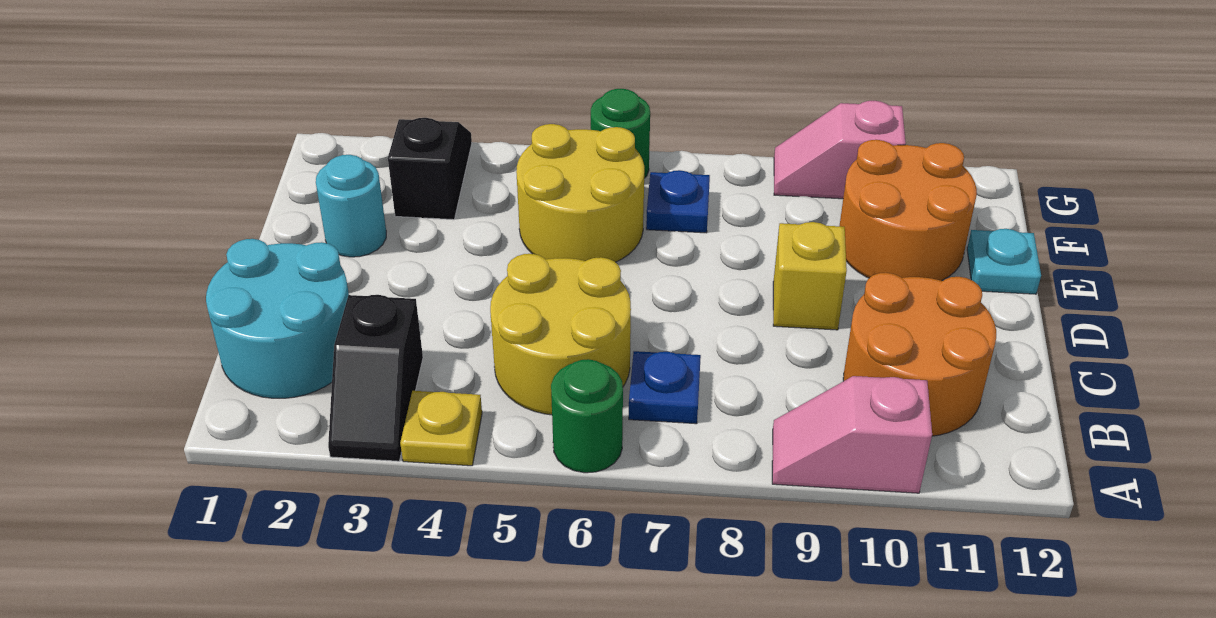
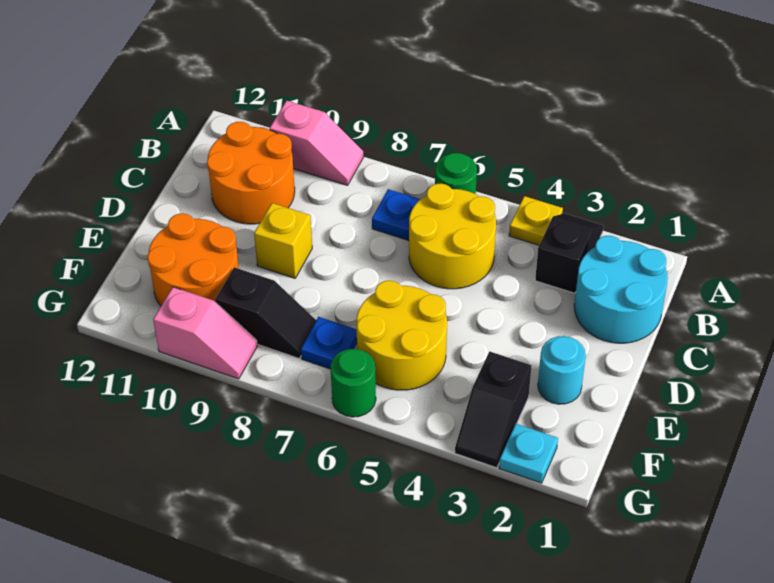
cyan 1x1 plate [967,229,1041,294] -> cyan 1x1 plate moved to [499,424,558,483]
none -> black 1x2 slope [215,267,316,358]

